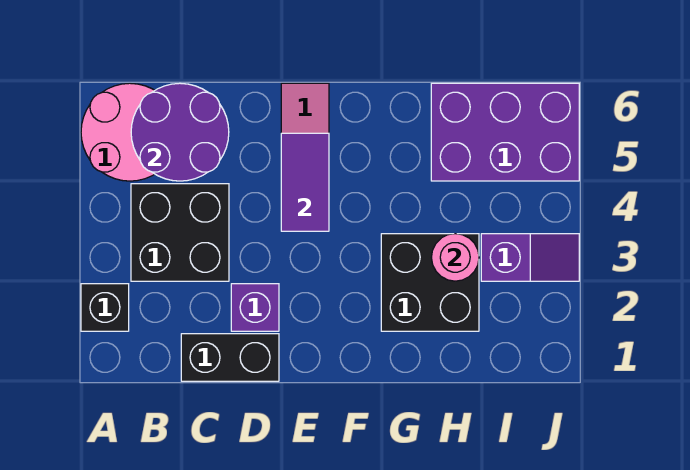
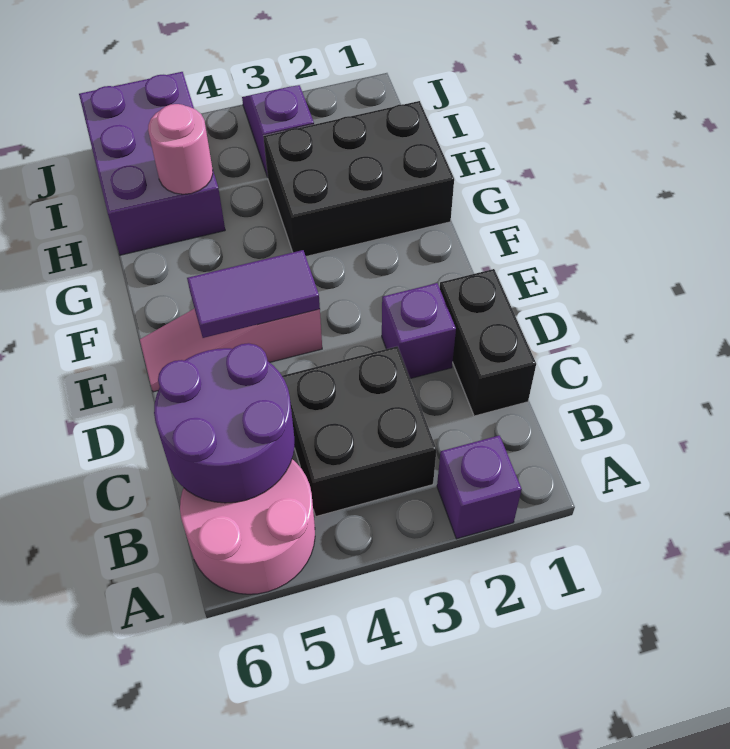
black 1x1 brick [81,284,129,331] -> purple 1x1 brick [437,435,522,539]
black 2x2 brick [381,234,479,331] -> black 2x3 brick [264,101,454,256]
pink 1x1 round brick [431,234,479,281] -> pink 1x1 round brick moved to [148,104,213,194]

